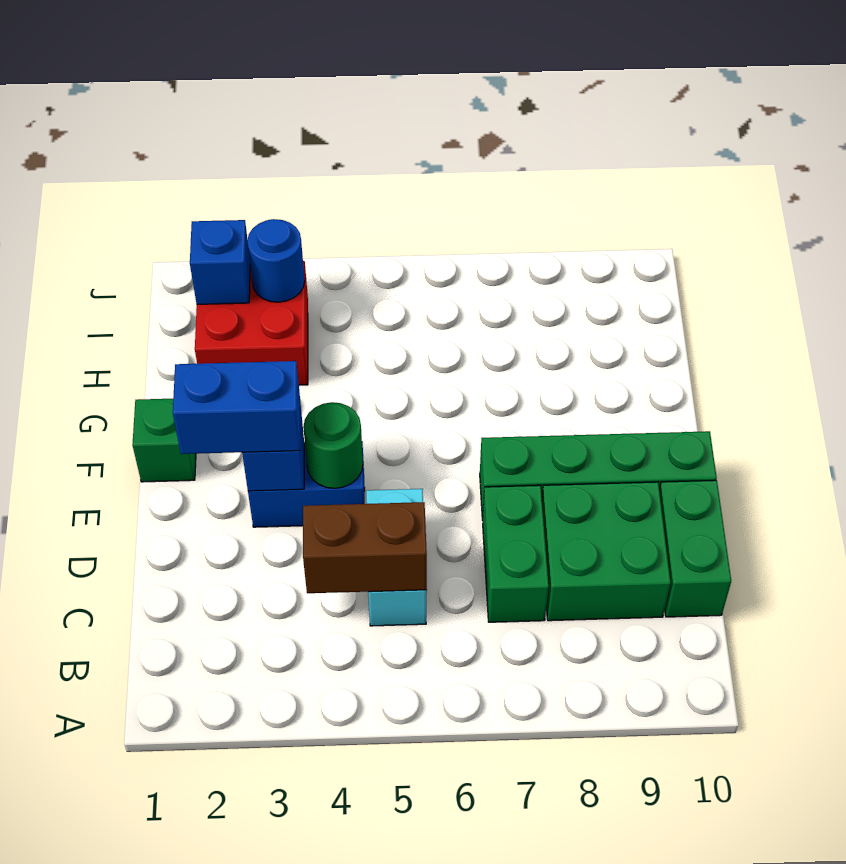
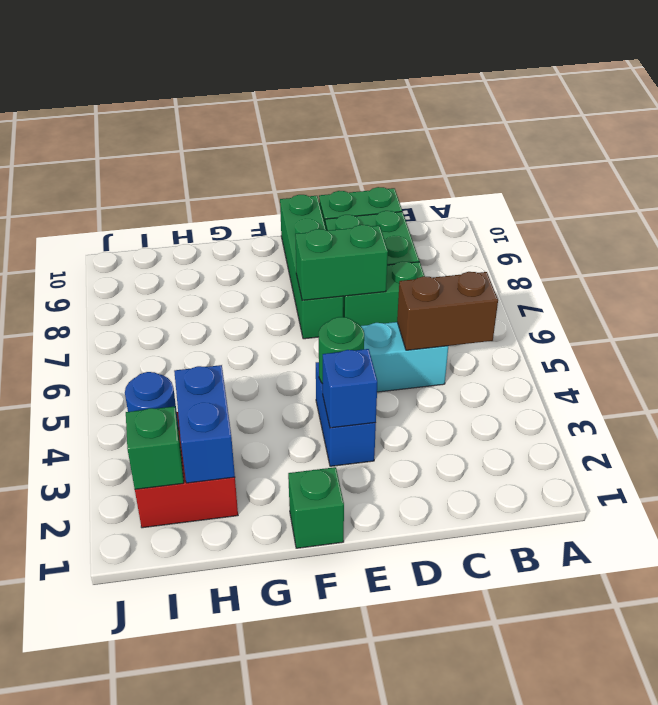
brown 1x2 brick [303,502,427,593] -> brown 1x2 brick turned to [397,272,498,350]
none -> green 1x2 brick [295,225,388,300]
blue 1x2 brick [173,361,300,454] -> blue 1x2 brick moved to [174,365,235,483]
blue 1x1 brick [190,220,250,304] -> green 1x1 brick [126,406,184,489]

